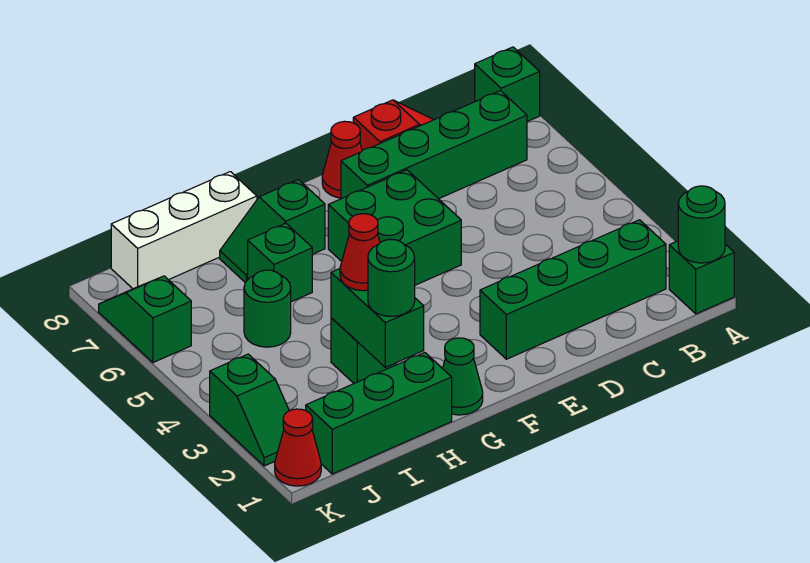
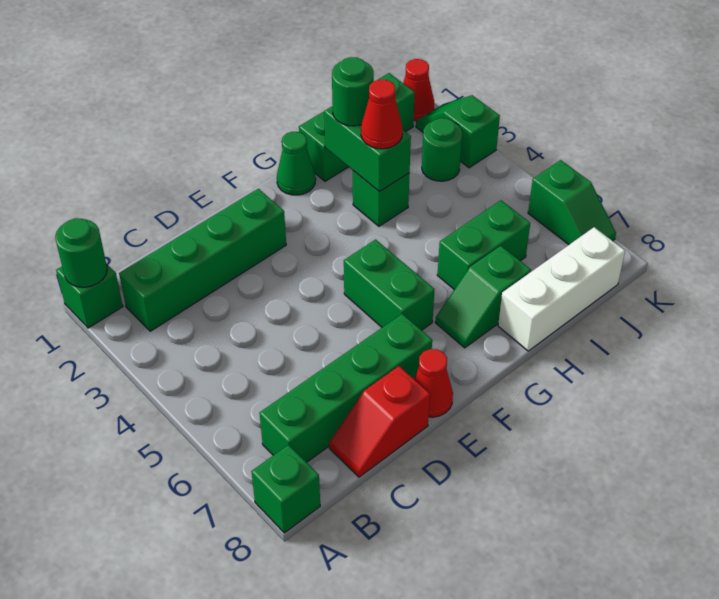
green 2x2 brick [328,170,461,285] -> green 1x2 brick [344,240,435,330]
green 1x2 slope [220,180,325,282] -> green 1x2 slope turned to [435,246,531,348]
green 1x1 brick [248,223,312,302] -> green 1x2 brick [437,200,530,289]
green 1x1 round brick [244,270,291,347] -> green 1x1 round brick moved to [422,118,462,181]

